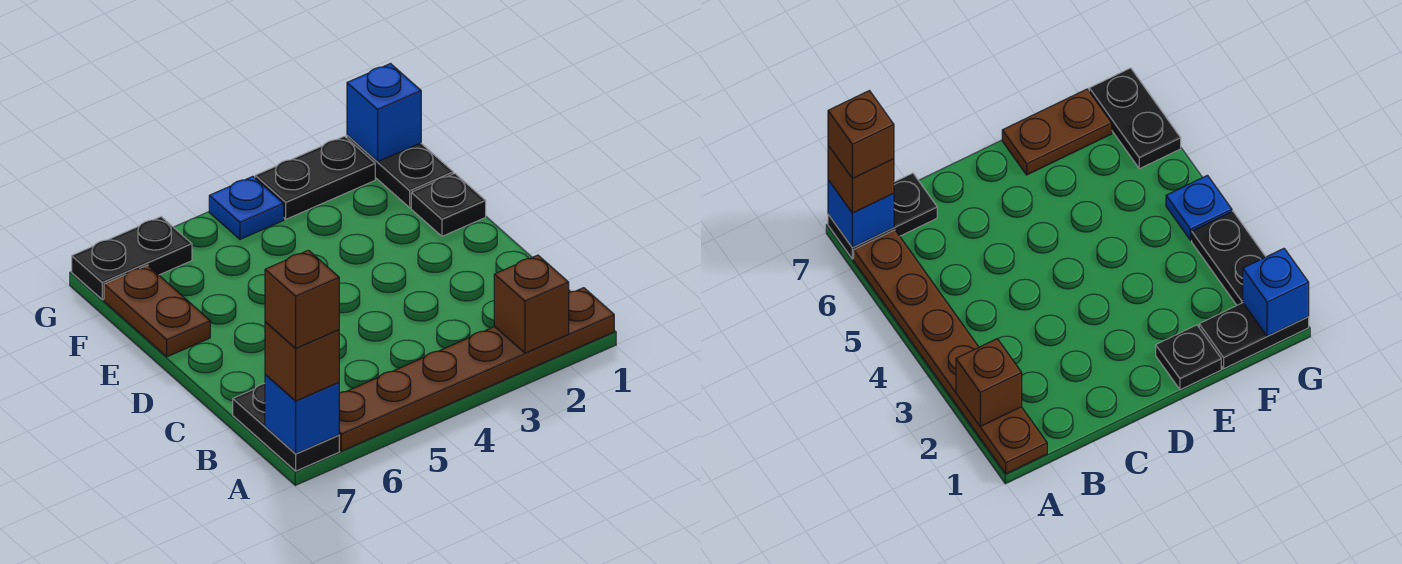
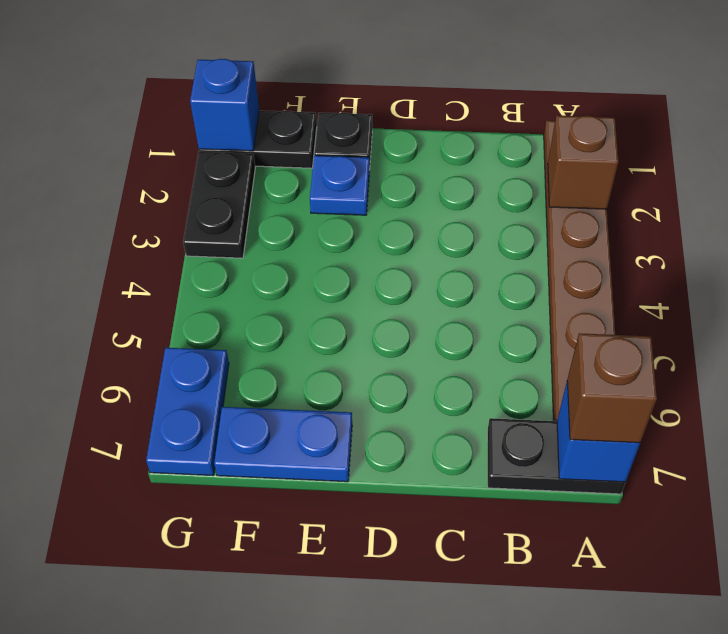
brown 1x1 brick [265,250,339,348] -> none
brown 1x2 plate [104,265,210,357] -> blue 1x2 plate [214,407,352,482]
blue 1x1 plate [209,176,284,239] -> blue 1x1 plate moved to [310,156,369,215]
black 1x2 plate [72,217,192,300] -> blue 1x2 plate [146,348,229,476]

